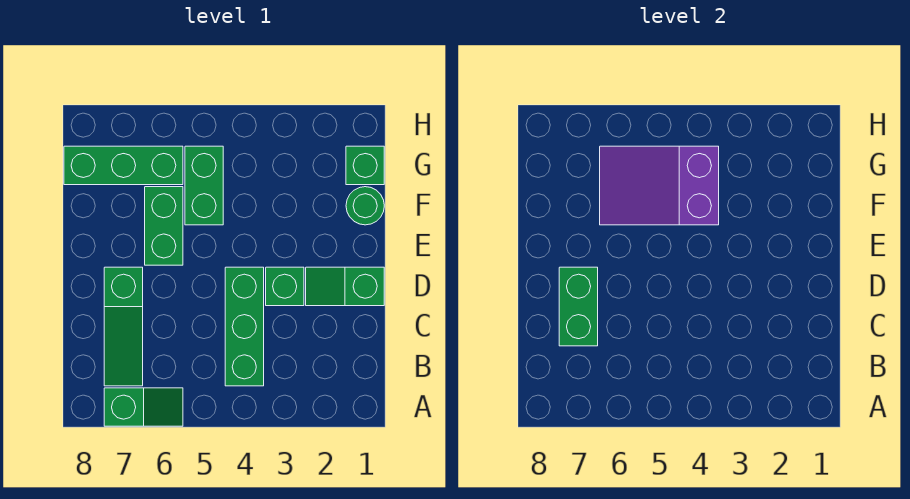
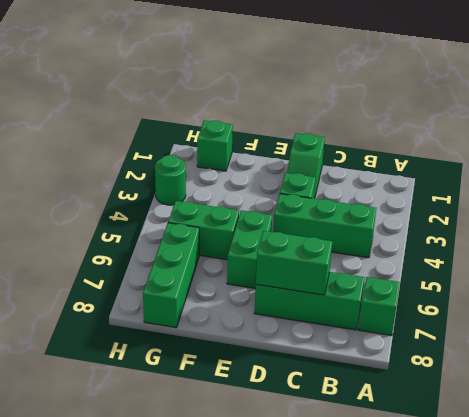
green 1x3 slope [104,267,143,386] -> green 1x3 brick [254,272,364,330]
green 1x2 brick [145,187,183,265] -> green 1x2 brick turned to [227,211,272,289]
green 1x1 round brick [346,187,384,225] -> green 1x1 round brick moved to [155,155,186,205]
purple 2x3 slope [600,146,719,225] -> none

